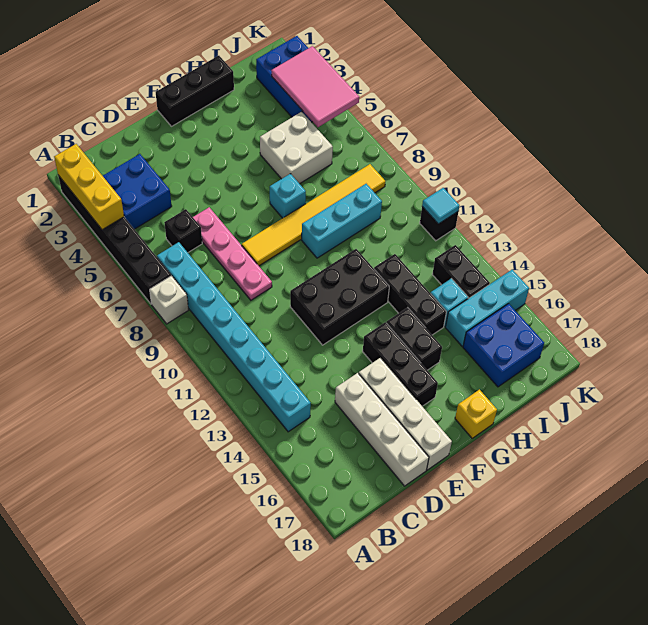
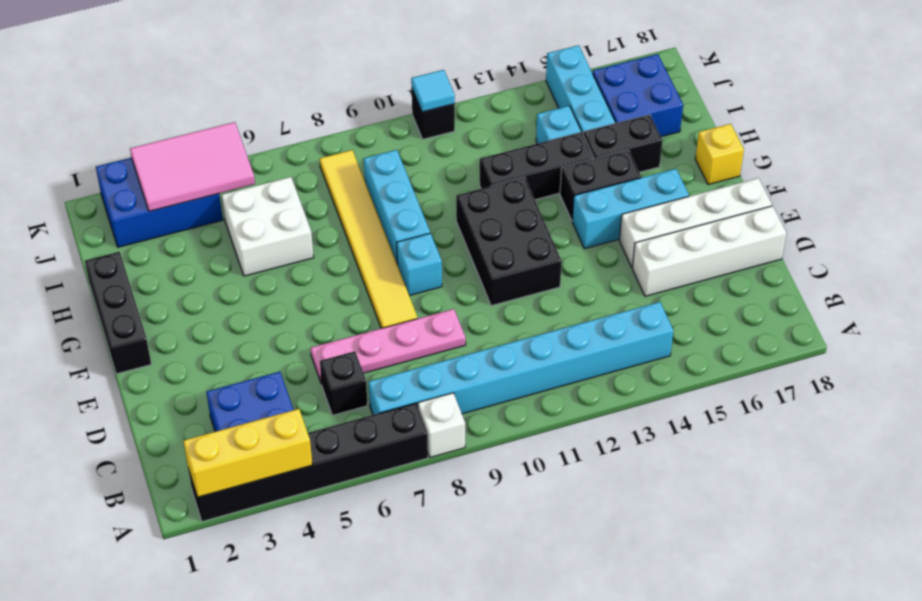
black 1x3 brick [363,322,438,406] -> cyan 1x3 brick [572,169,689,249]
cyan 1x1 brick [270,174,306,218] -> cyan 1x1 brick moved to [397,233,442,296]
black 1x2 brick [432,245,490,299] -> black 1x2 brick moved to [583,115,662,172]

